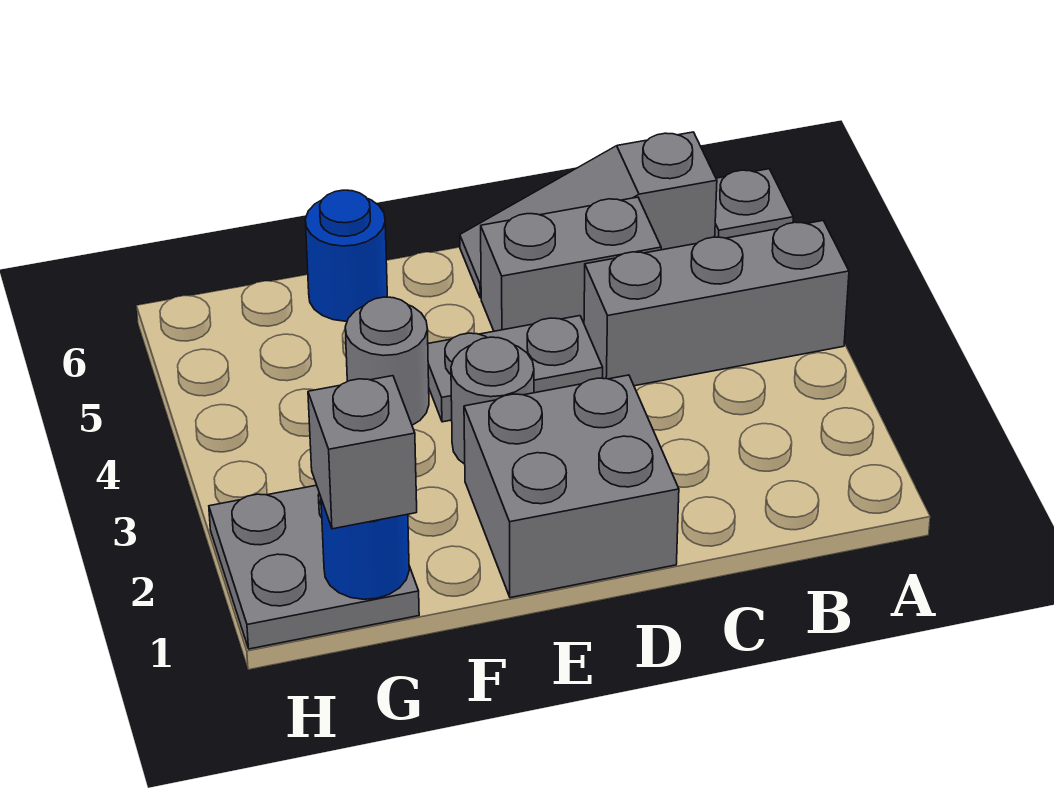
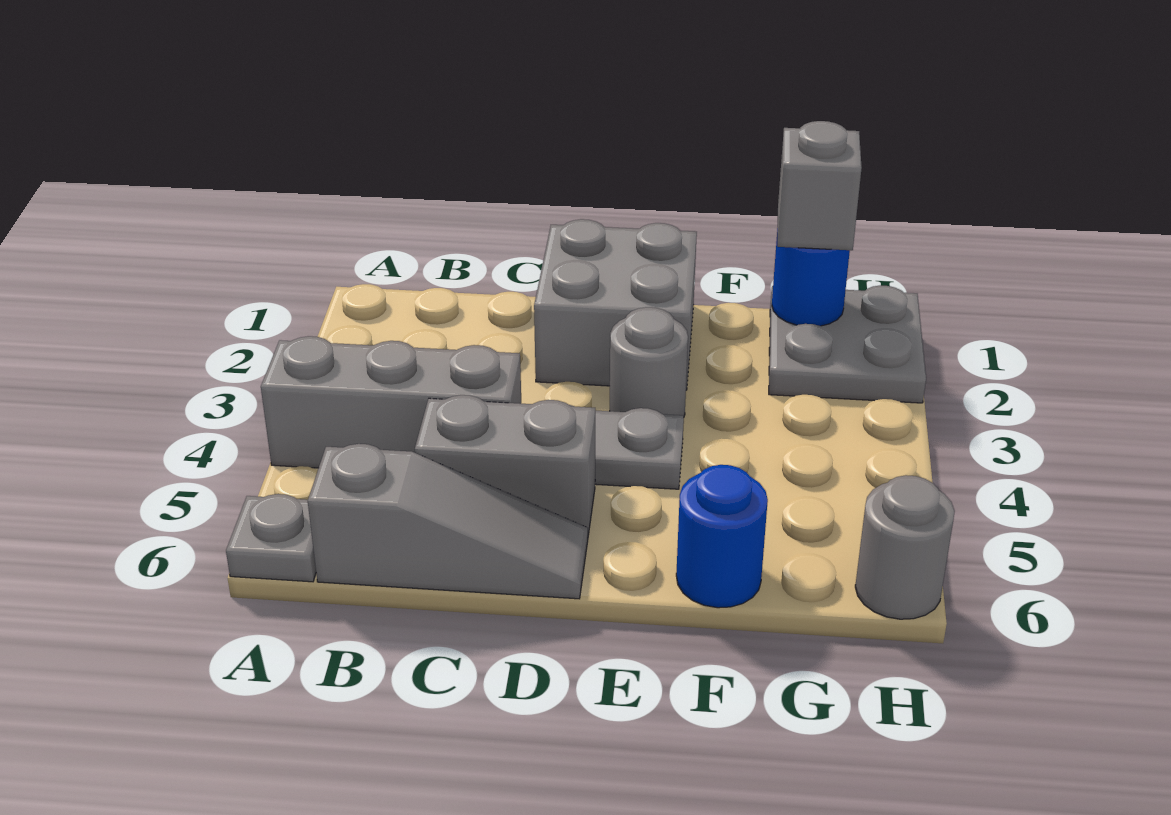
grey 1x1 round brick [345,297,429,425] -> grey 1x1 round brick moved to [855,475,955,619]

